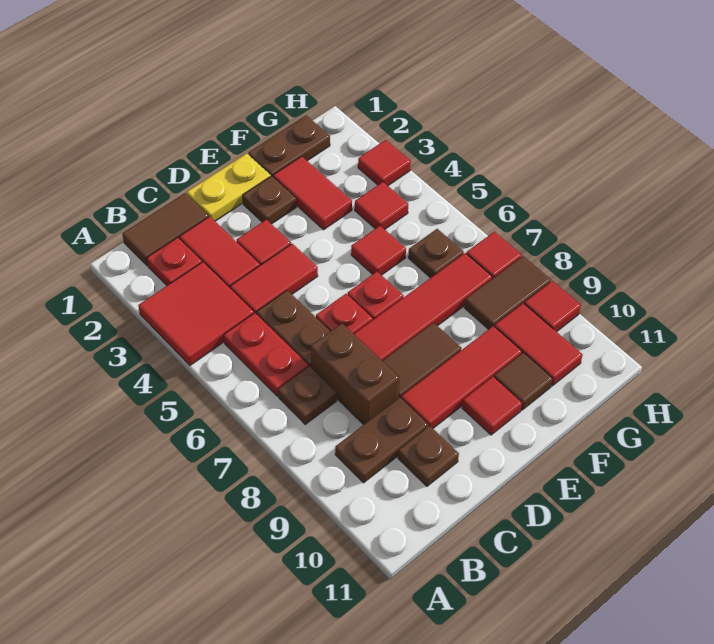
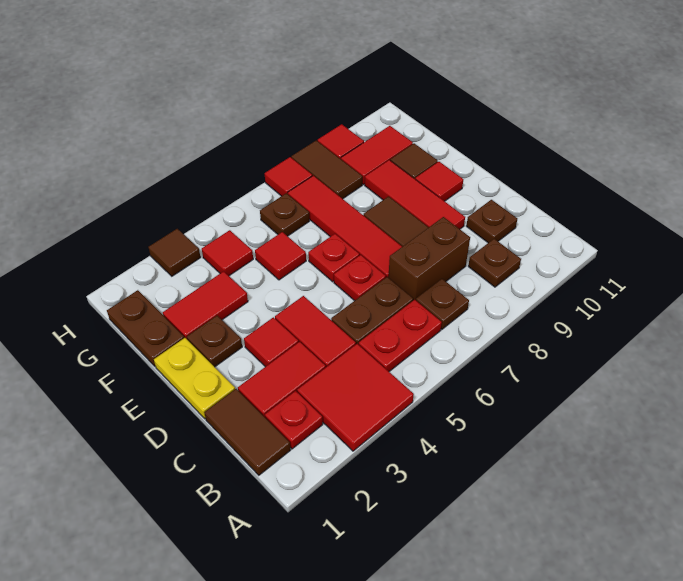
brown 1x2 plate [335,397,428,483] -> brown 1x1 plate [468,239,521,287]
red 1x1 tile [358,140,411,186] -> brown 1x1 tile [148,229,201,276]

